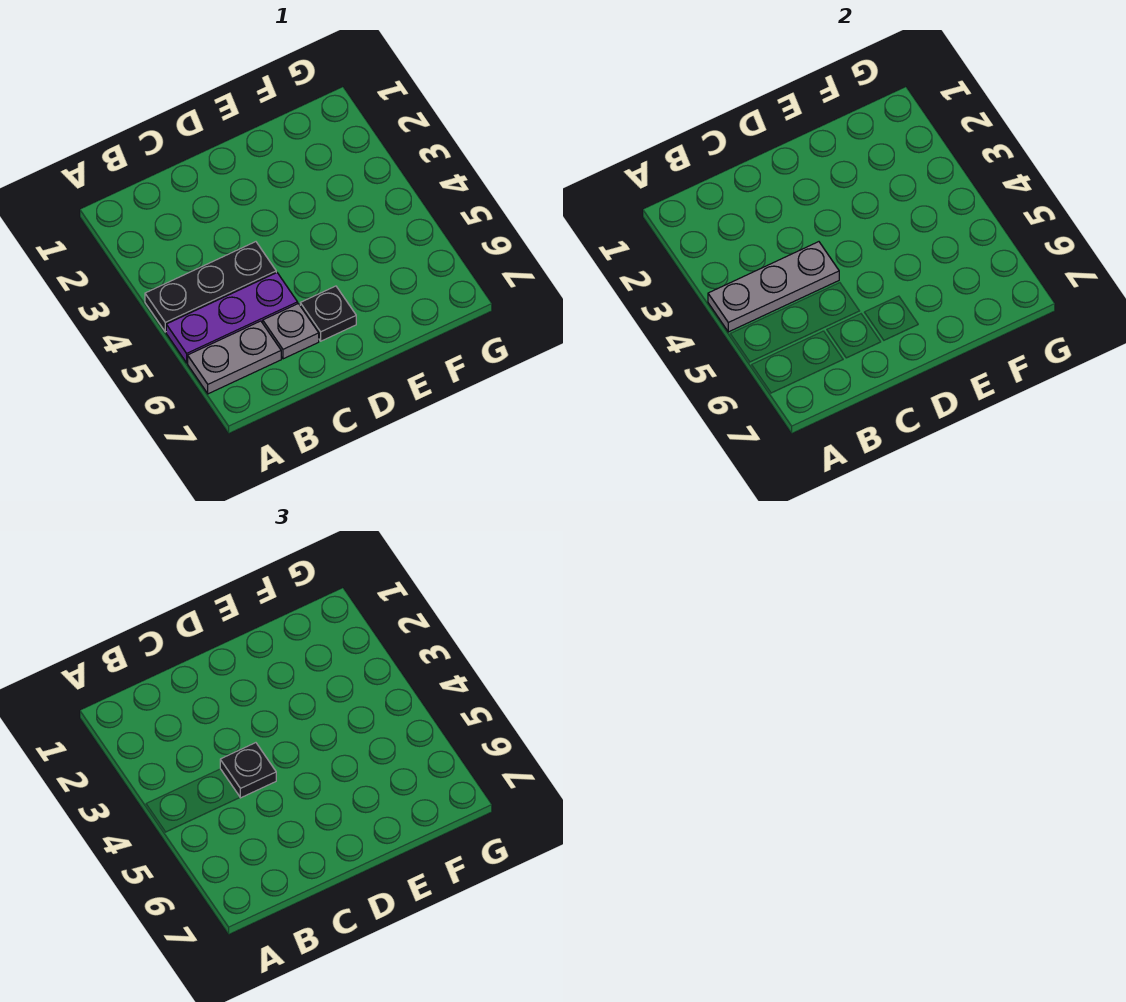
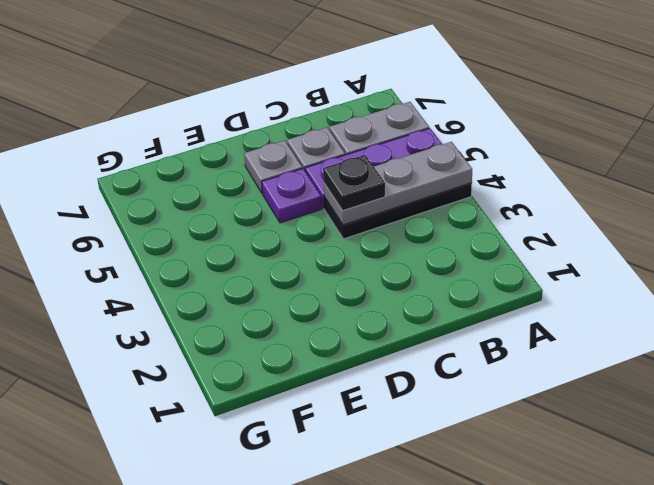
none -> purple 1x1 plate [262,168,322,223]
black 1x1 plate [300,286,356,341] -> grey 1x1 plate [244,140,302,193]

